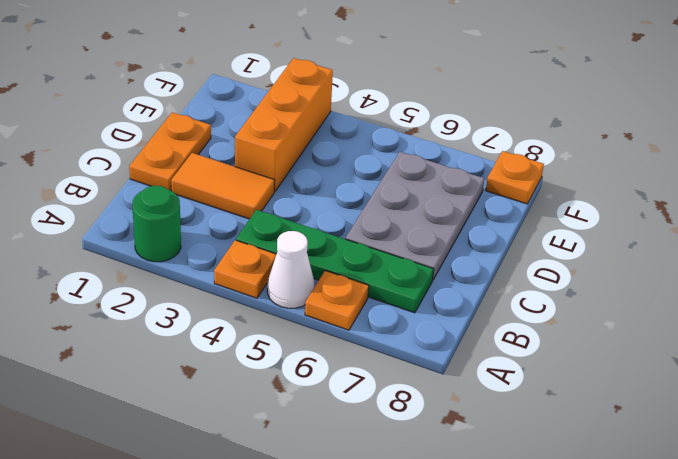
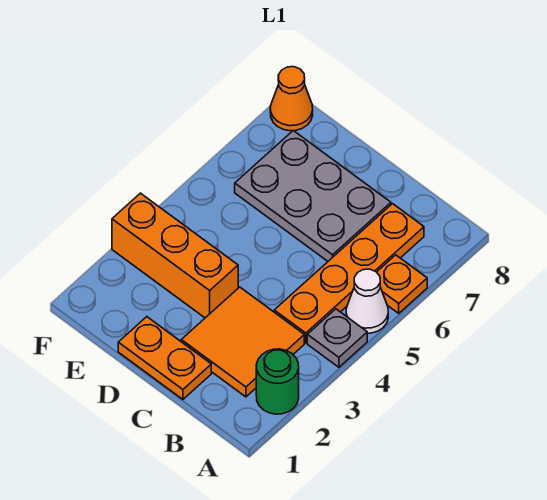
orange 1x1 plate [214,240,276,298] -> grey 1x1 plate [307,309,367,367]
green 1x4 plate [236,210,434,313] -> orange 1x4 plate [274,204,424,343]
orange 1x2 tile [171,153,275,219] -> orange 2x2 tile [181,287,304,397]
orange 1x1 plate [486,151,544,204] -> orange 1x1 cone [270,67,313,131]

